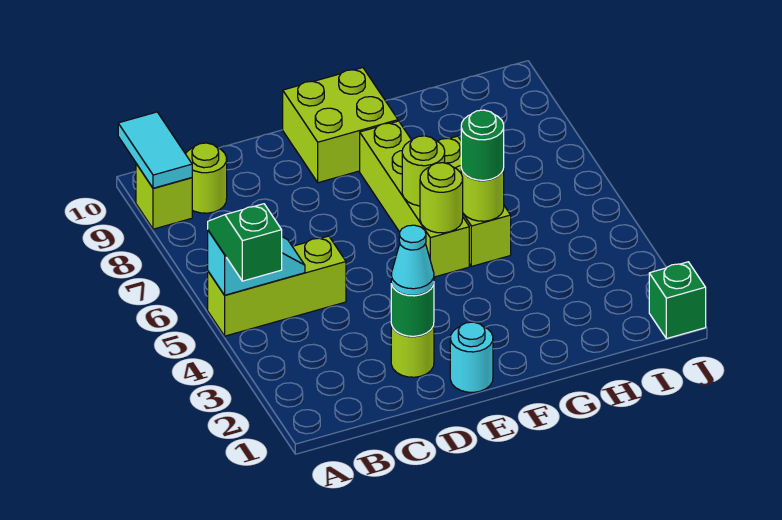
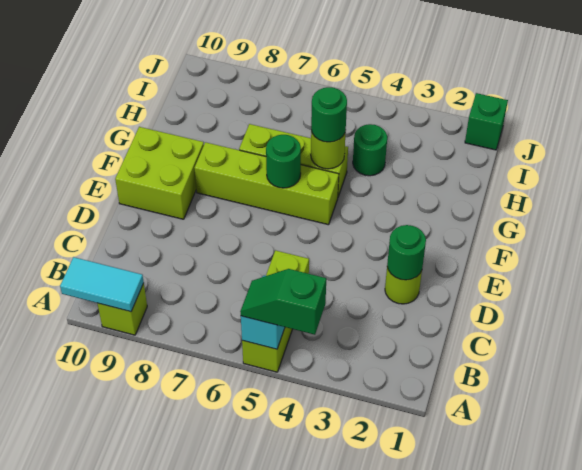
lime 1x1 round brick [186,143,227,213] -> none
cyan 1x1 cone [391,225,434,295] -> none
cyan 1x1 round brick [450,322,493,392] -> none
lime 1x1 round brick [420,163,463,233] -> none
lime 1x1 round brick [402,136,445,206] -> green 1x1 round brick [266,135,301,188]
none -> green 1x1 round brick [353,124,387,176]

